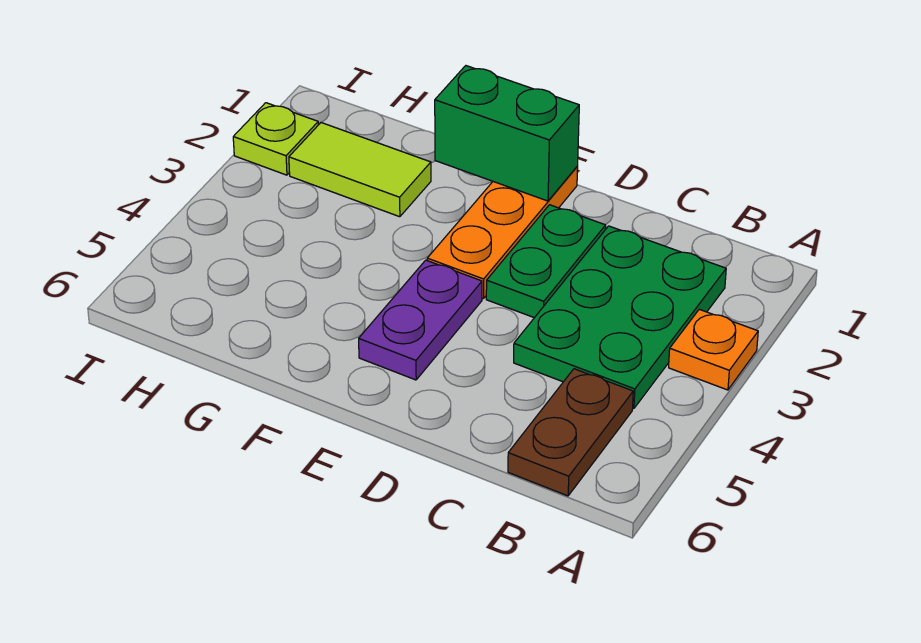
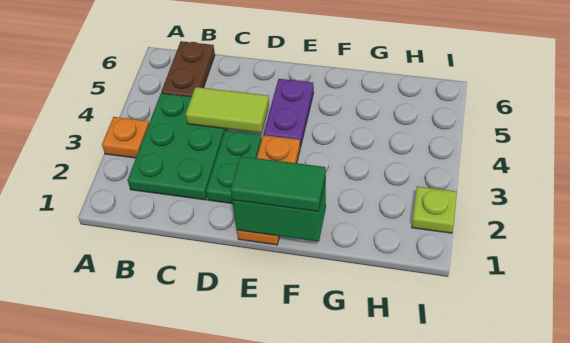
none -> green 1x2 tile [231,156,326,211]
lime 1x2 tile [289,122,431,217] -> lime 1x2 tile moved to [186,87,269,133]

